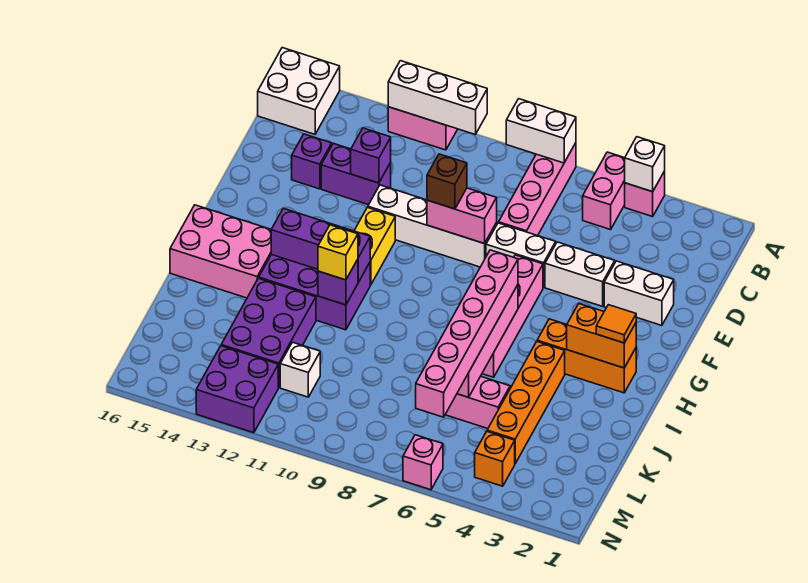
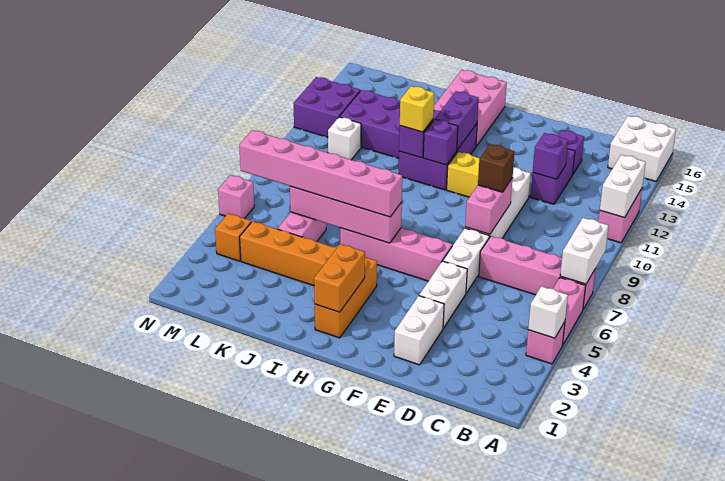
pink 1x2 brick [583,152,625,229] -> pink 1x2 brick turned to [553,278,586,346]
white 1x3 brick [388,61,487,134] -> white 1x2 brick [600,155,646,218]
orange 1x1 tile [596,305,636,343] -> none

